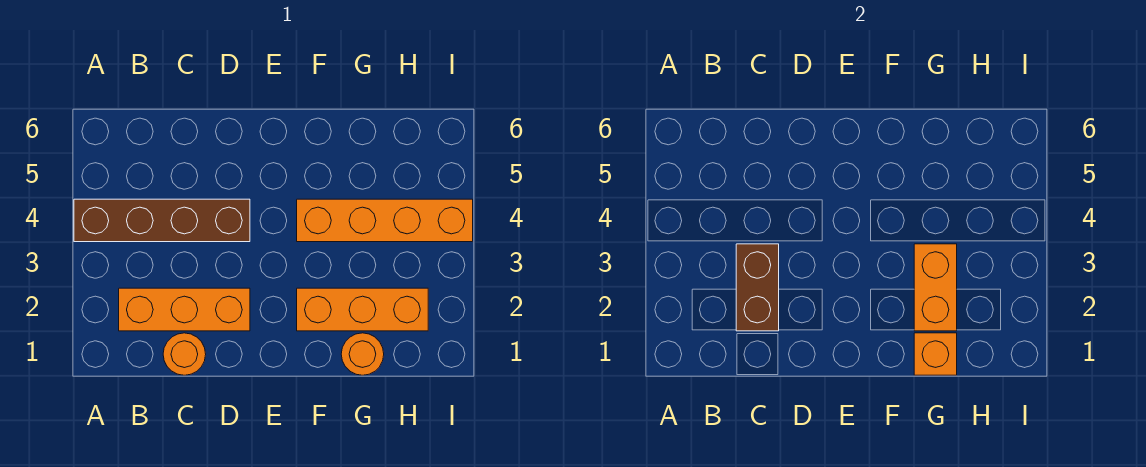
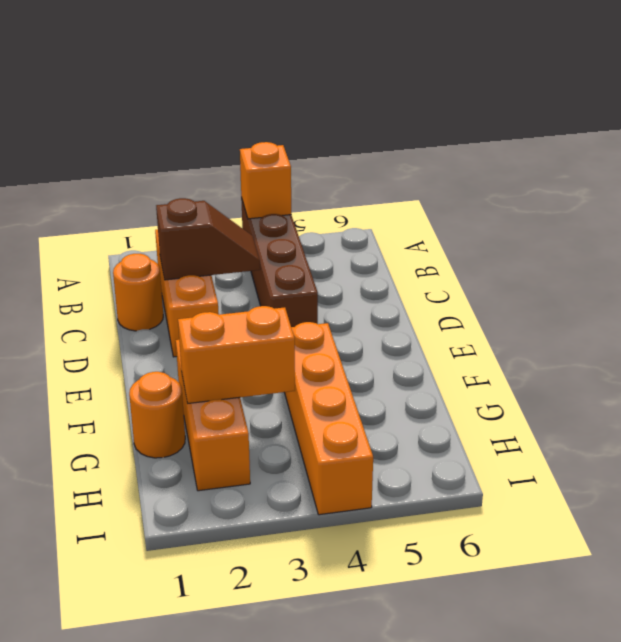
brown 1x2 brick [736,244,779,331] -> brown 1x2 slope [156,198,260,280]
orange 1x1 brick [914,333,957,375] -> orange 1x1 brick moved to [240,142,291,219]

